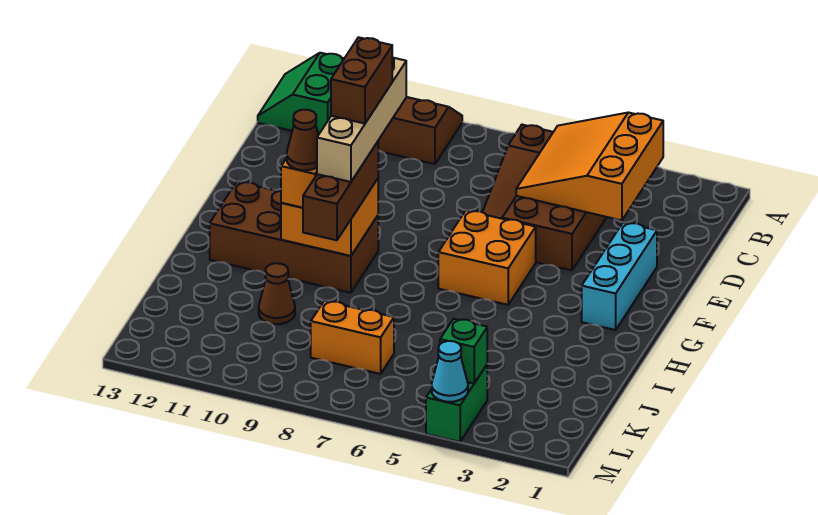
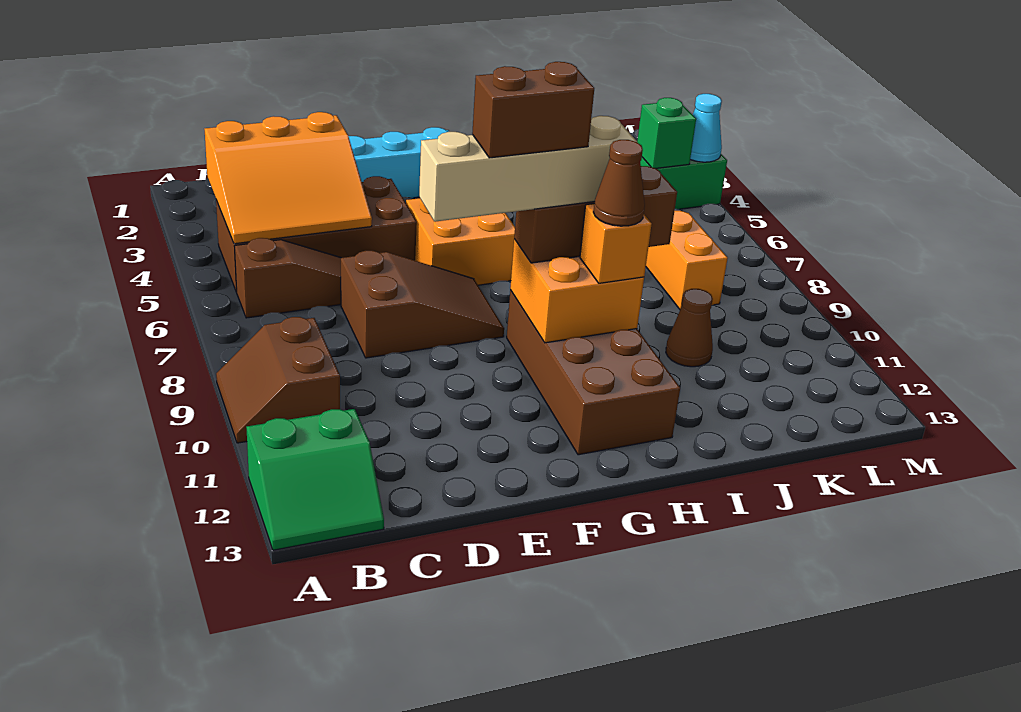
none -> brown 2x3 slope [341,251,504,358]

